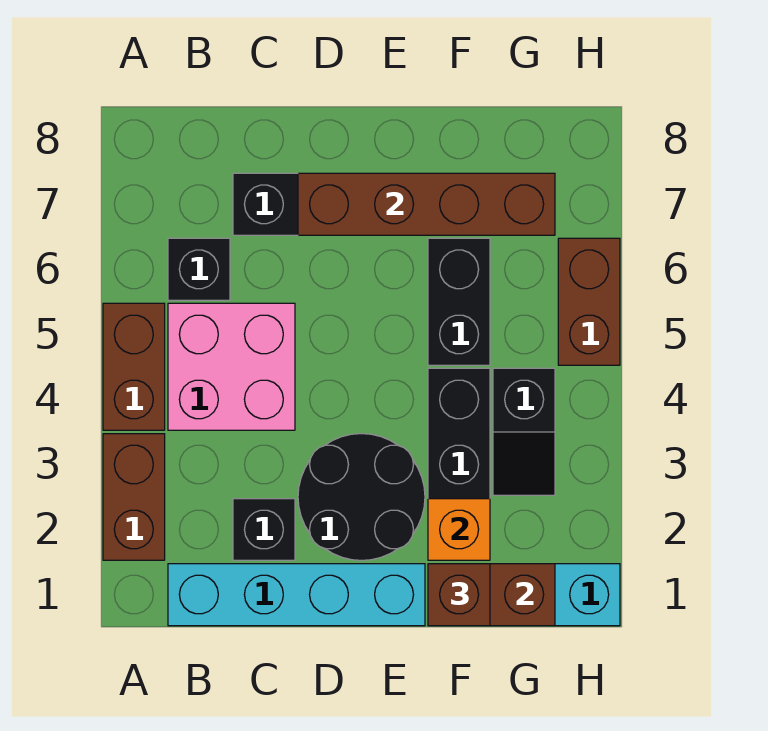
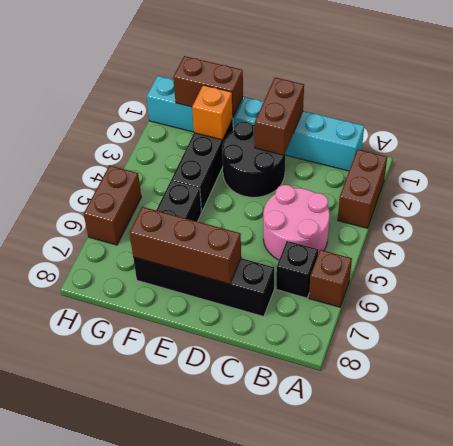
brown 1x2 brick [103,303,165,430] -> brown 1x2 brick moved to [255,78,304,155]
pink 2x2 brick [168,303,295,430] -> pink 2x2 round brick [263,185,330,260]
black 1x1 brick [233,499,295,560] -> none
brown 1x4 brick [298,173,555,235] -> brown 1x3 brick [129,207,241,284]
brown 1x1 brick [428,564,490,626] -> brown 1x1 brick moved to [309,250,352,307]
black 1x2 slope [493,368,555,495] -> none

